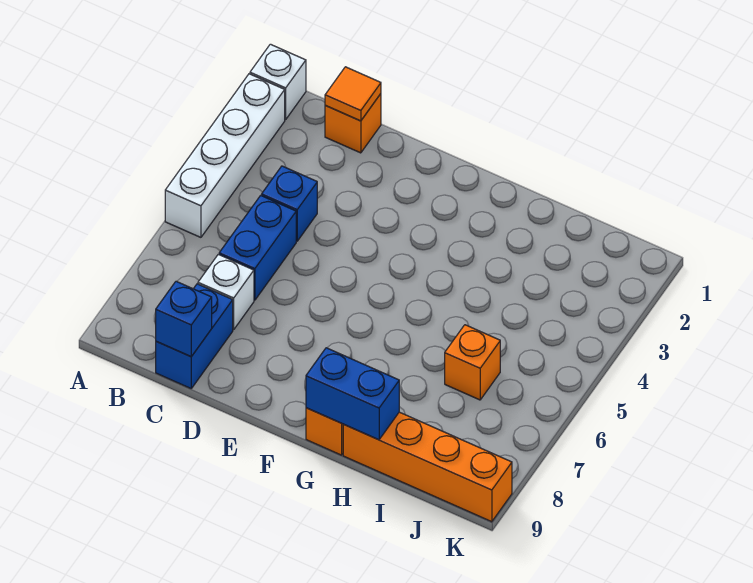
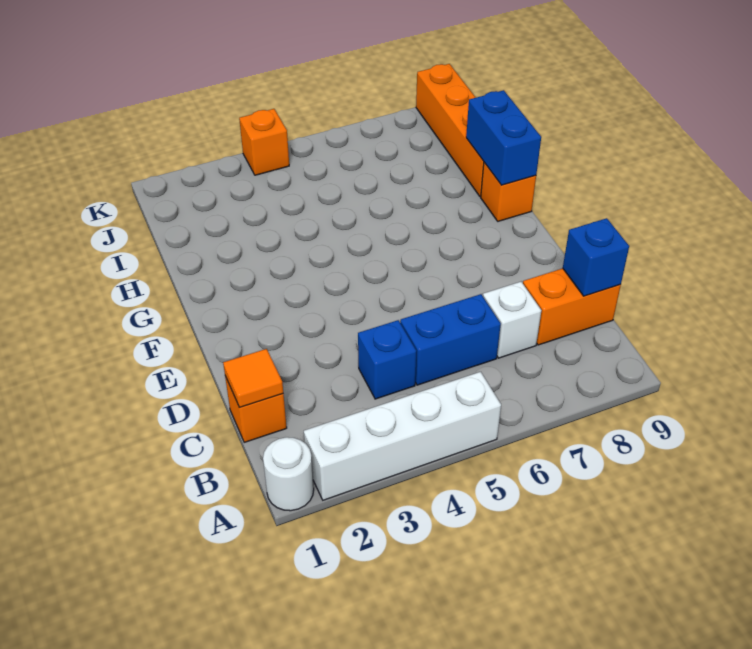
white 1x1 brick [250,44,306,120] -> white 1x1 round brick [263,437,314,511]
blue 1x2 brick [156,284,233,388] -> orange 1x2 brick [523,268,621,345]
orange 1x1 brick [445,325,500,400] -> orange 1x1 brick moved to [239,109,289,175]

